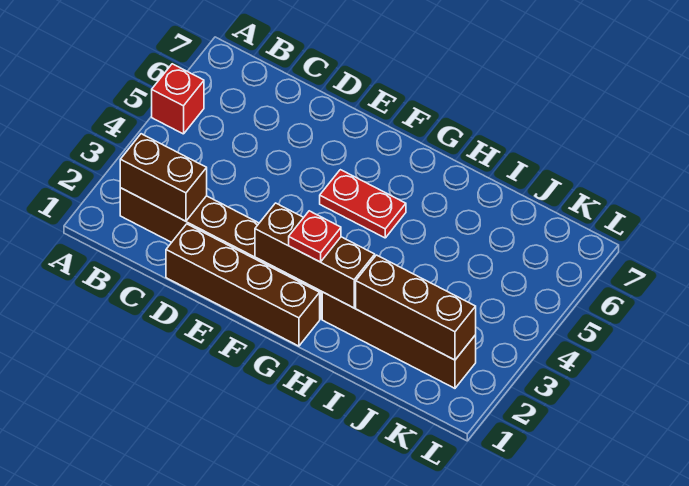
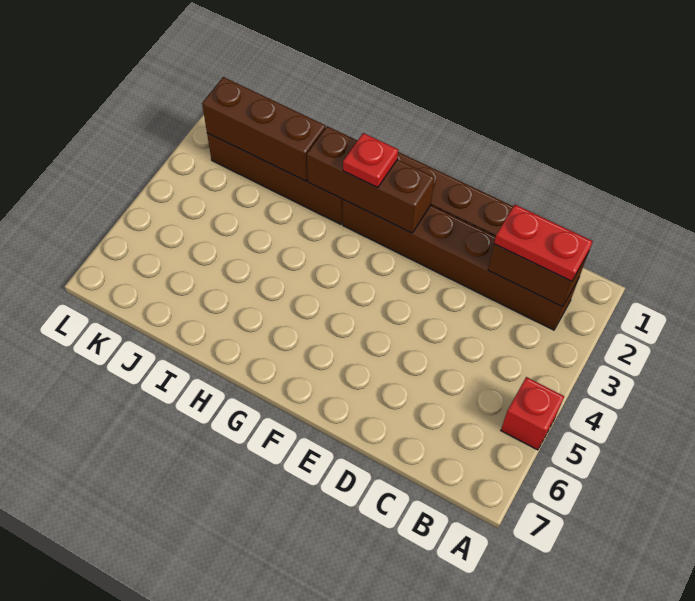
red 1x2 plate [320,170,406,238] -> red 1x2 plate moved to [494,205,593,281]

